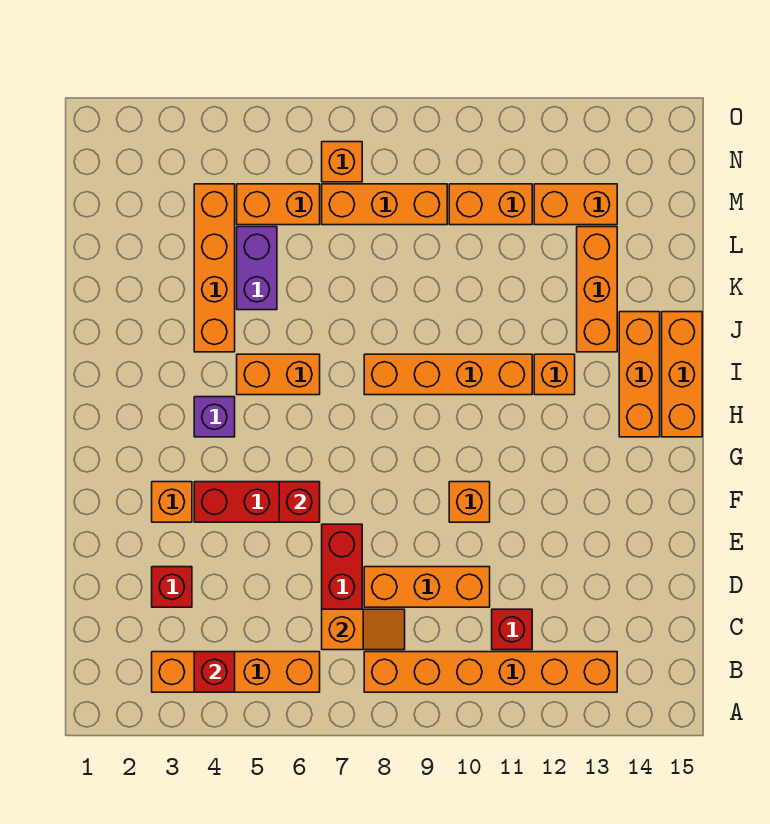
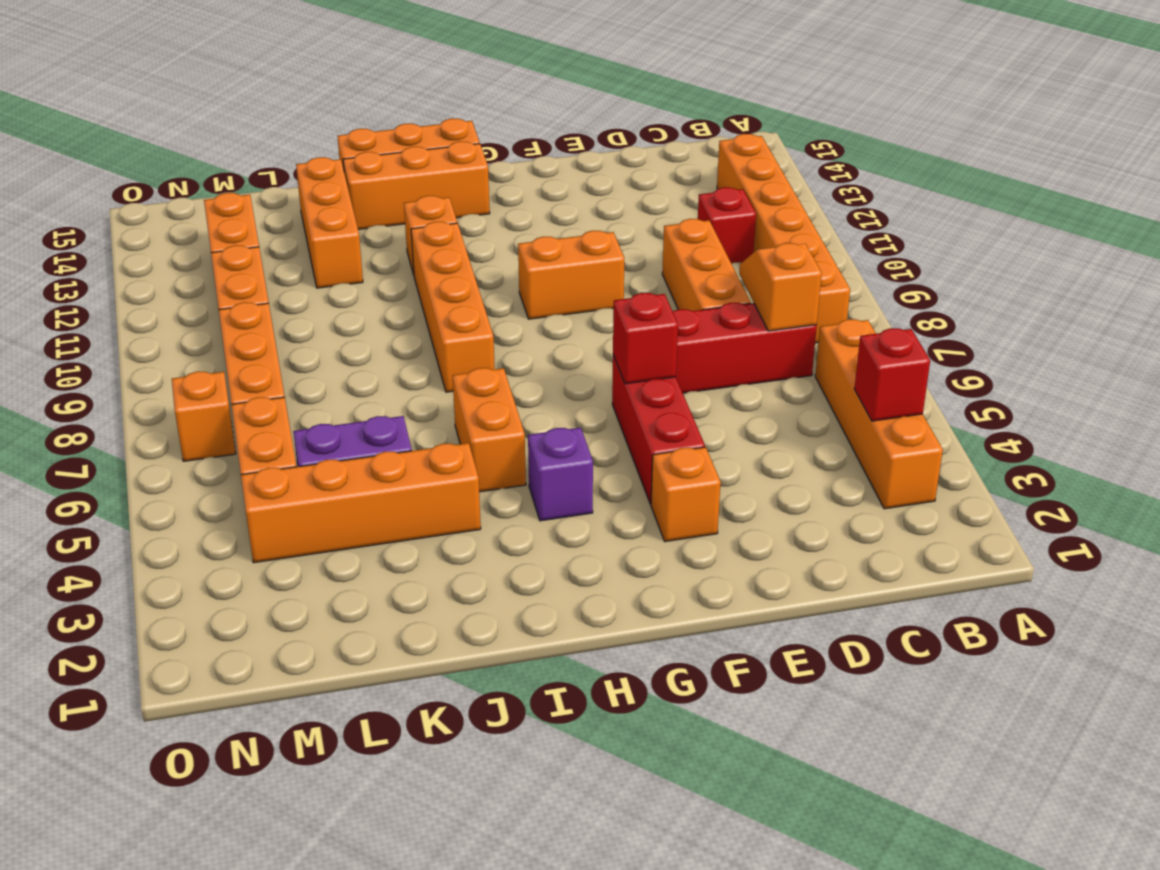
red 1x1 brick [152,567,192,607] -> none
orange 1x1 brick [449,482,490,522] -> orange 1x2 brick [518,231,624,319]
orange 1x3 brick [577,227,617,352] -> orange 1x3 brick turned to [296,157,363,288]

